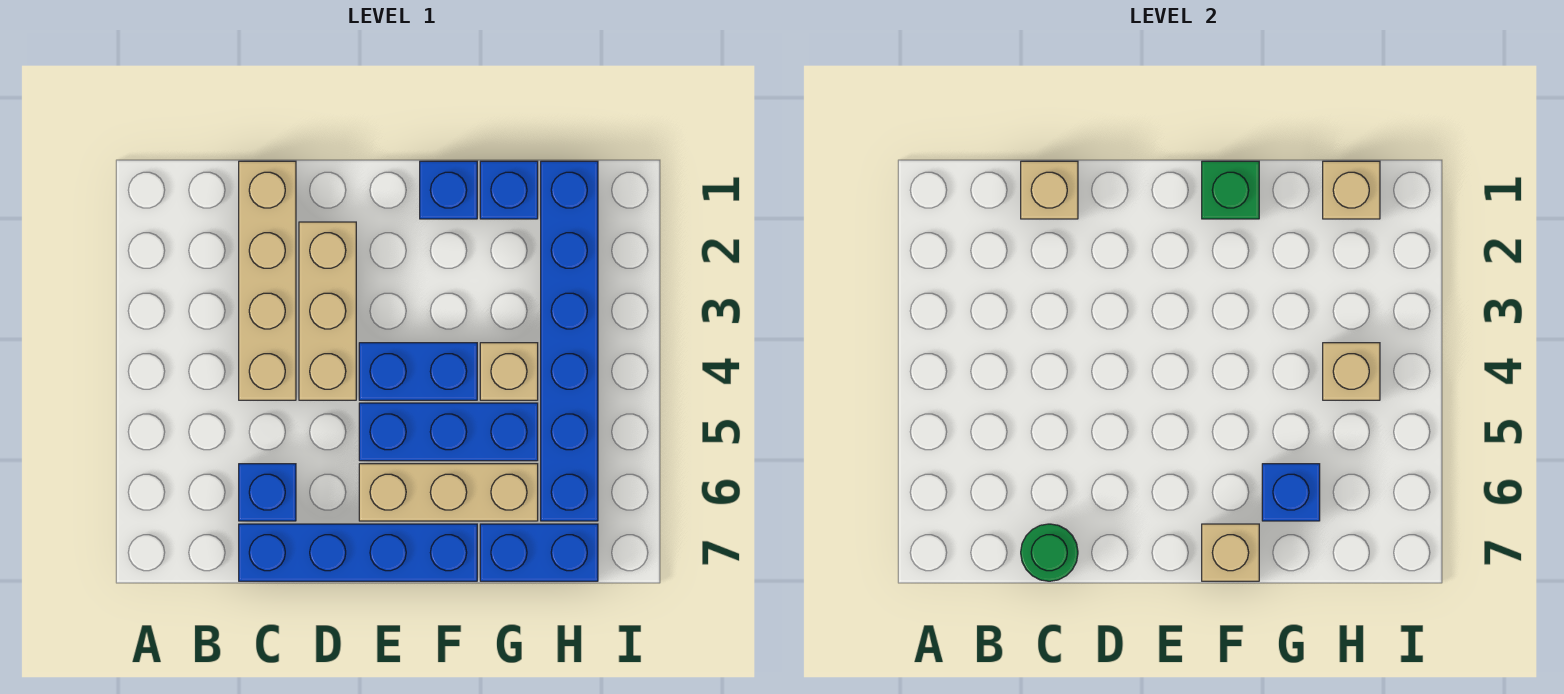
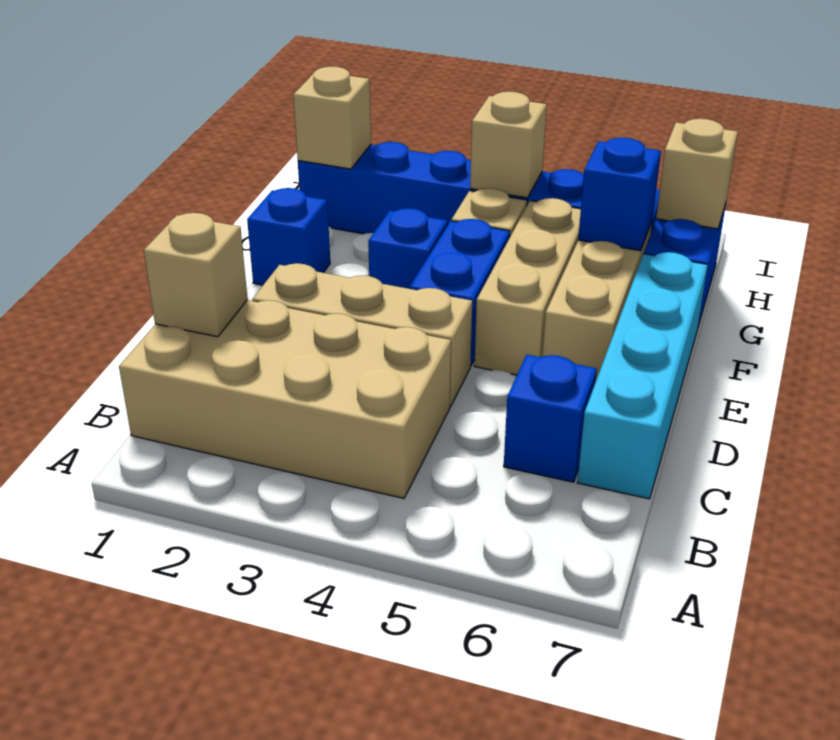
tan 1x4 brick [239,161,296,400] -> tan 2x4 brick [119,300,451,498]
blue 1x4 brick [239,524,477,581] -> cyan 1x4 brick [577,252,708,499]
green 1x1 round brick [1021,524,1078,581] -> none
blue 1x3 brick [359,403,538,461] -> tan 1x3 brick [475,198,581,375]
green 1x1 brick [1202,161,1259,219] -> none
tan 1x1 brick [1202,524,1259,581] -> tan 1x1 brick moved to [656,119,738,229]
blue 1x1 brick [480,161,538,219] -> blue 1x1 brick moved to [368,208,448,289]

